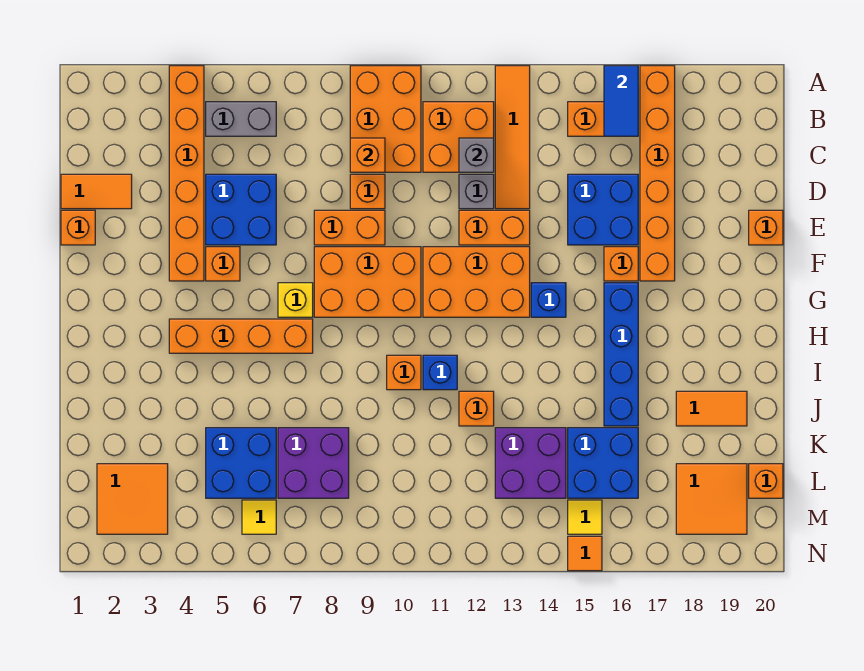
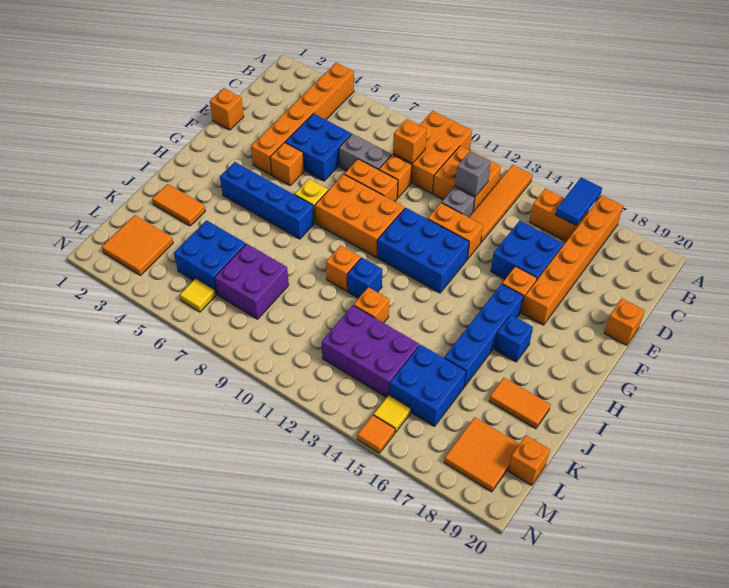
grey 1x2 brick [206,102,276,136] -> grey 1x2 brick moved to [339,134,391,171]
orange 1x2 tile [61,174,132,209] -> orange 1x2 tile moved to [152,184,205,226]
orange 2x3 brick [423,247,530,317] -> blue 2x3 brick [377,208,469,293]
blue 1x1 brick [531,283,566,317] -> blue 1x1 brick moved to [494,315,533,362]
orange 1x4 brick [169,319,313,353] -> blue 1x4 brick [220,162,314,239]
purple 2x2 brick [495,428,566,498] -> purple 2x3 brick [322,305,419,398]

